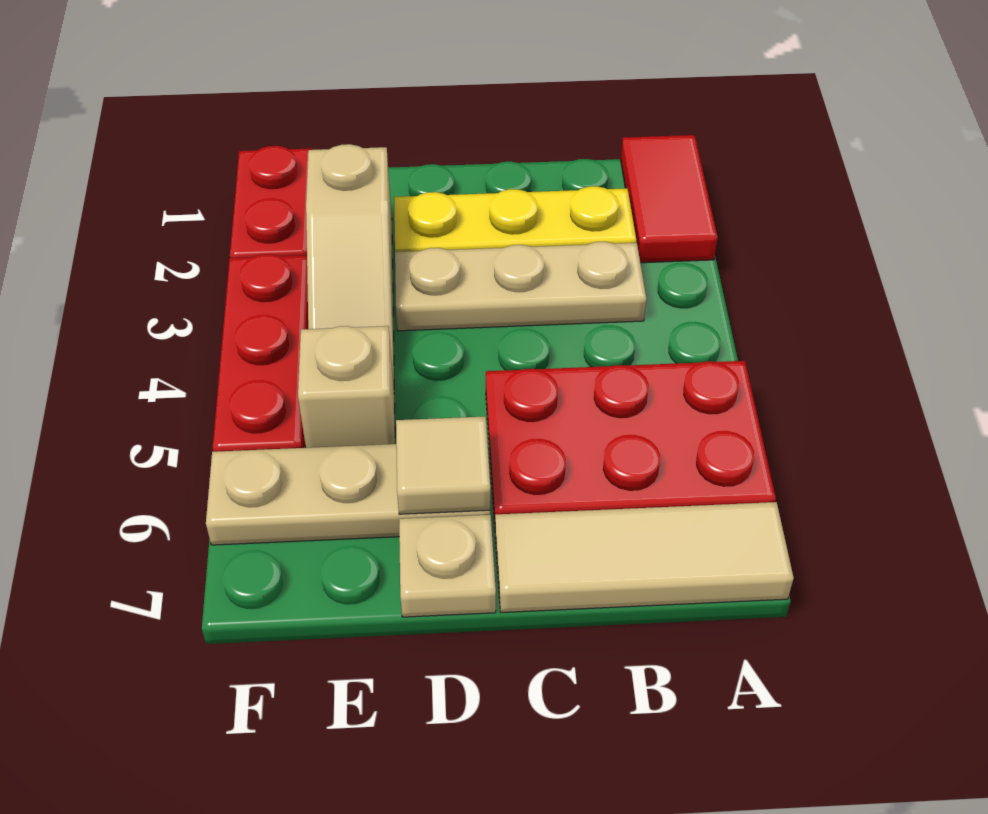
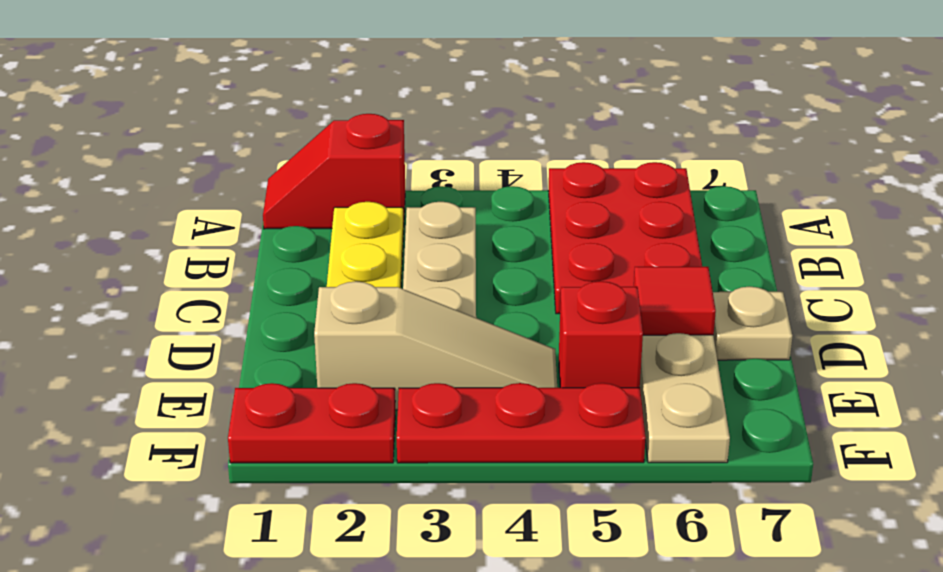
red 1x2 tile [621,135,718,263] -> red 1x2 slope [263,114,405,229]
tan 1x3 tile [495,502,794,613] -> none
tan 1x1 tile [396,416,490,514] -> red 1x1 tile [634,267,716,335]
tan 1x1 brick [298,326,395,448] -> red 1x1 brick [559,281,643,388]

